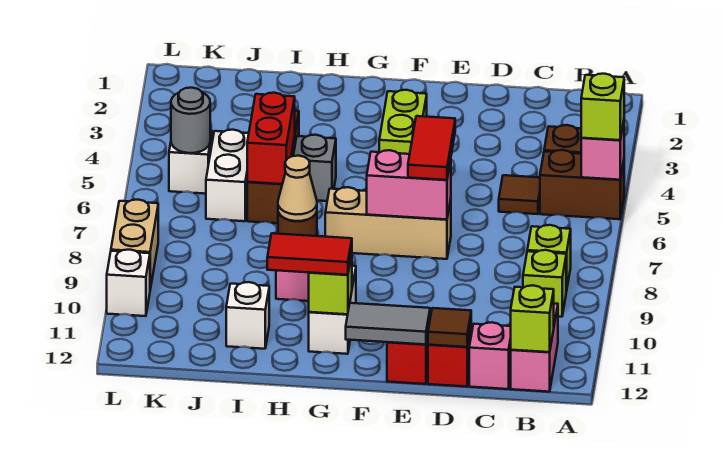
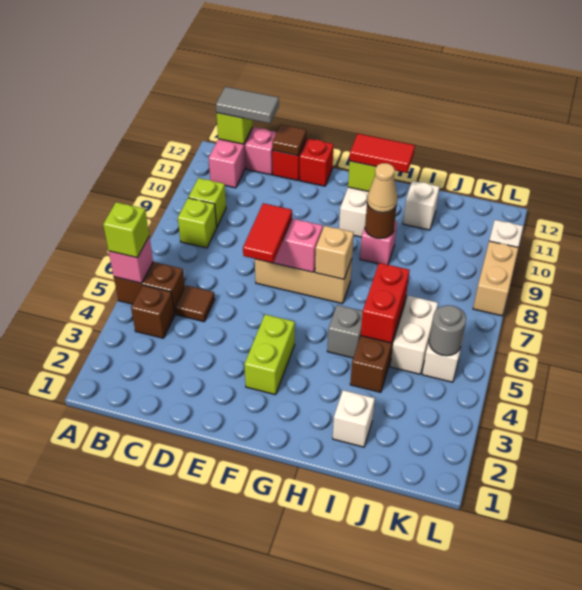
grey 1x2 tile [346,303,430,344] -> grey 1x2 tile moved to [216,87,279,123]
none -> tan 1x1 brick [315,226,354,279]
none -> white 1x1 brick [333,390,375,447]

